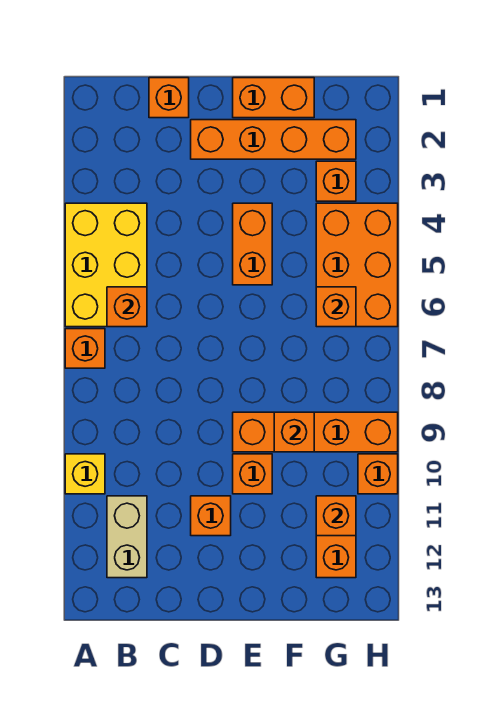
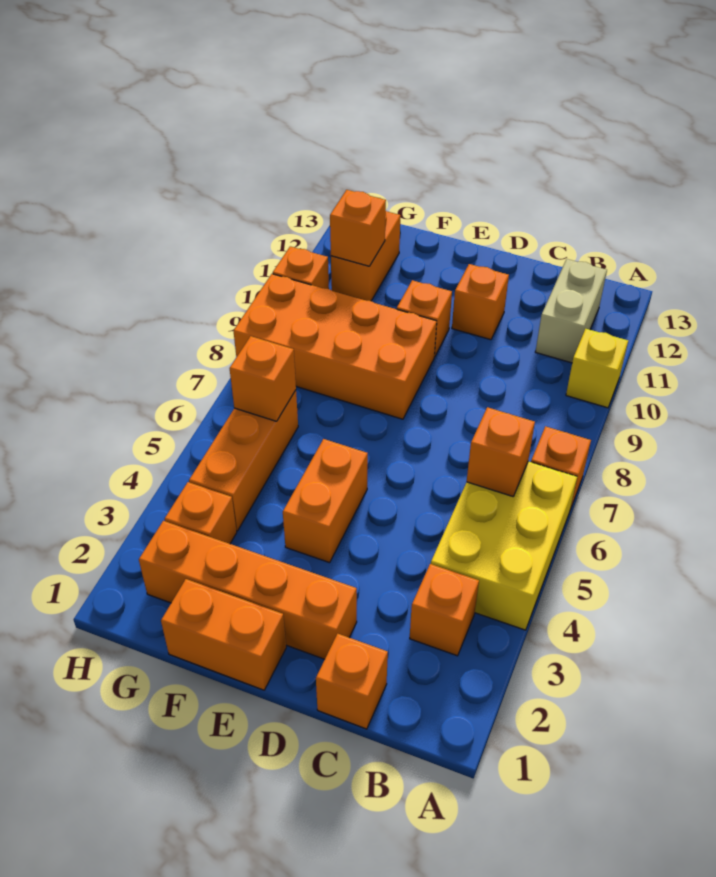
orange 1x4 brick [233,412,398,452] -> orange 2x4 brick [234,274,437,419]
orange 1x1 brick [274,412,314,452] -> orange 1x1 brick moved to [410,564,479,656]
orange 2x3 brick [316,203,398,327] -> orange 1x3 brick [189,390,298,531]

